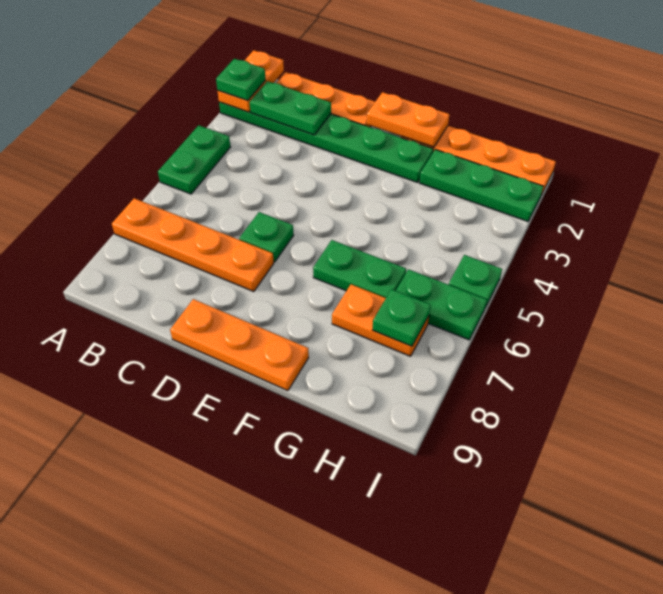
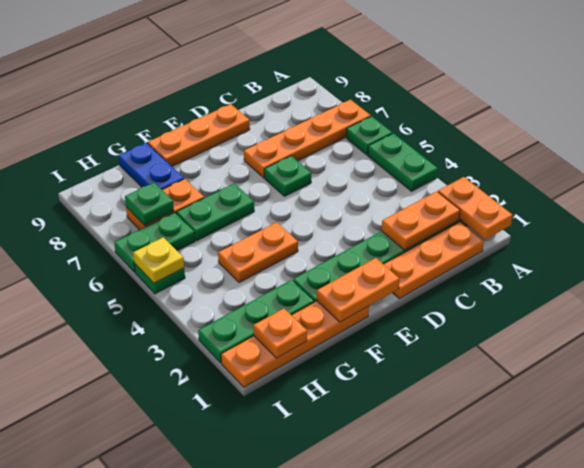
green 1x1 plate [216,59,265,101] -> green 1x1 plate moved to [346,116,392,155]
green 1x2 plate [250,81,331,135] -> orange 1x2 plate [382,191,460,250]
none -> orange 1x2 plate [218,222,298,283]
none -> blue 1x2 plate [119,143,184,189]
none -> orange 1x1 plate [253,308,307,358]
none -> yellow 1x1 plate [133,237,184,283]

